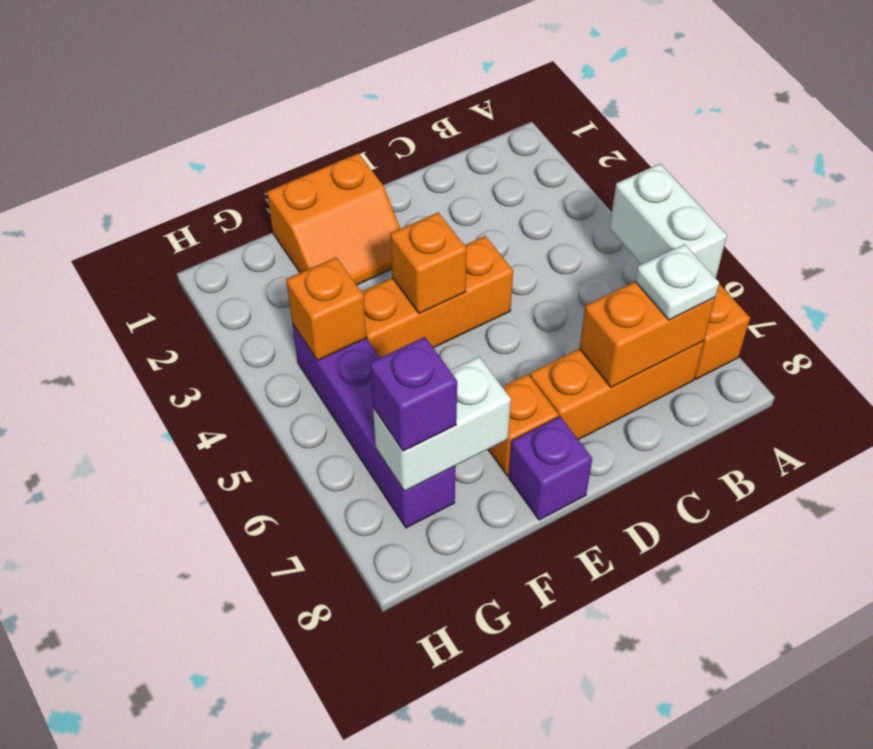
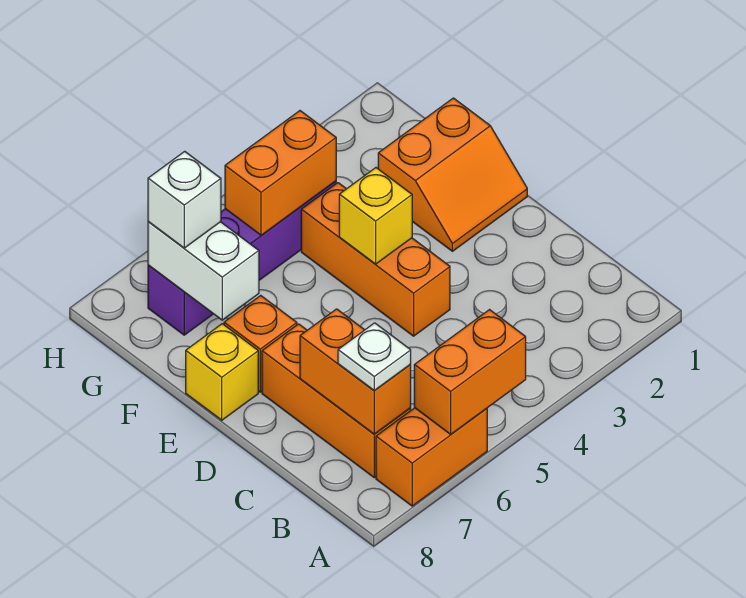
white 1x2 brick [609,164,727,278] -> orange 1x2 brick [414,310,526,434]
orange 2x2 slope [267,153,400,285] -> orange 2x2 slope turned to [378,98,527,251]
orange 1x1 brick [390,213,467,313] -> yellow 1x1 brick [339,168,412,264]
purple 1x1 brick [509,417,592,520] -> yellow 1x1 brick [186,324,258,420]
orange 1x1 brick [286,257,366,360] -> orange 1x2 brick [225,111,336,235]
purple 1x1 brick [370,337,457,451] -> white 1x1 brick [148,151,221,248]

